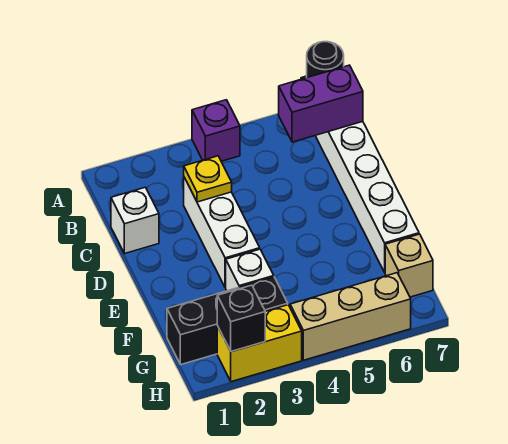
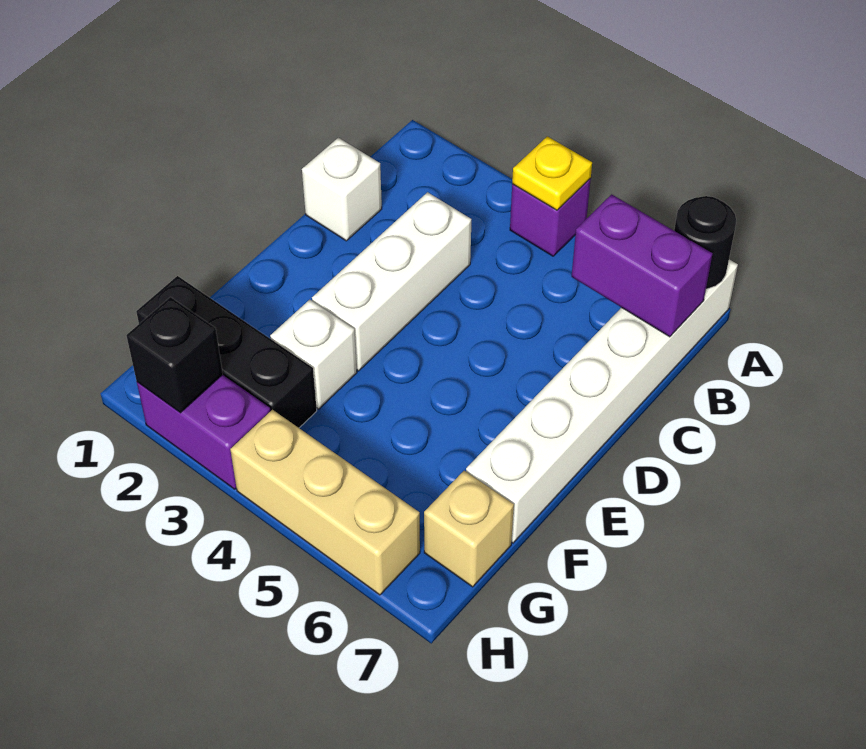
yellow 1x1 plate [184,156,232,202] -> yellow 1x1 plate moved to [512,136,592,210]
yellow 1x2 brick [217,305,302,382] -> purple 1x2 brick [137,375,270,489]

